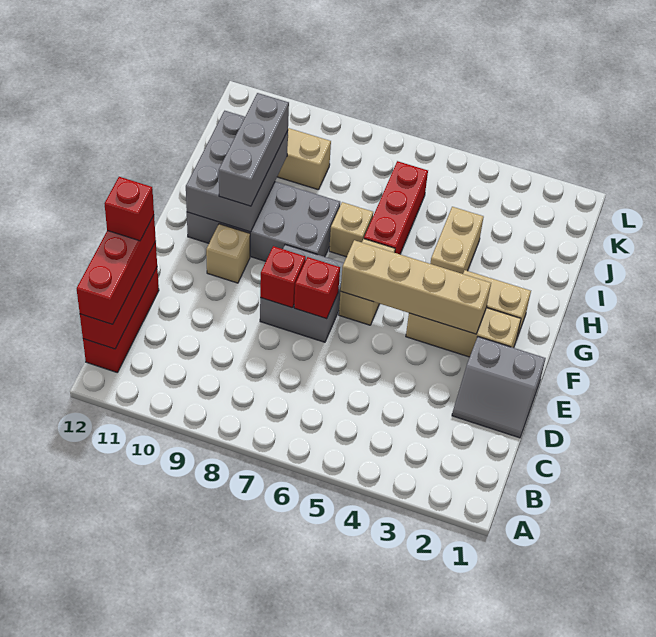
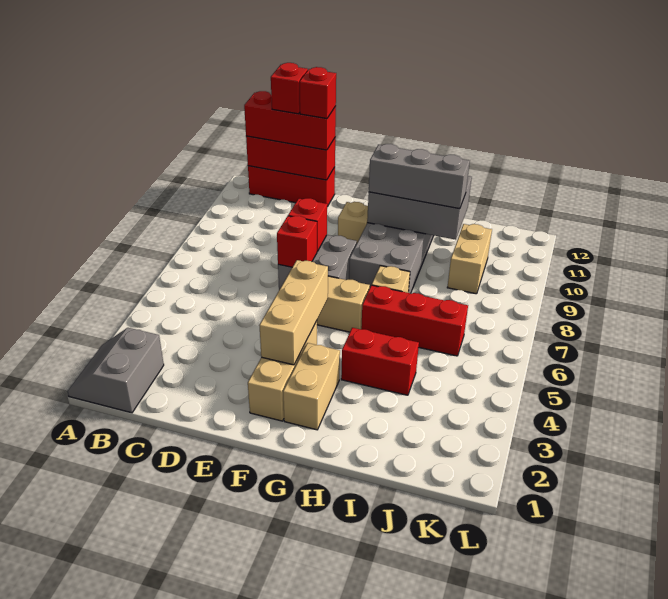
none -> red 1x1 brick [271,63,308,114]
grey 2x2 slope [452,337,546,438] -> grey 2x2 slope moved to [68,328,164,413]
tan 1x4 brick [341,240,491,334] -> tan 1x3 brick [259,260,328,365]
tan 1x2 brick [430,207,484,274] -> red 1x2 brick [341,328,419,395]

